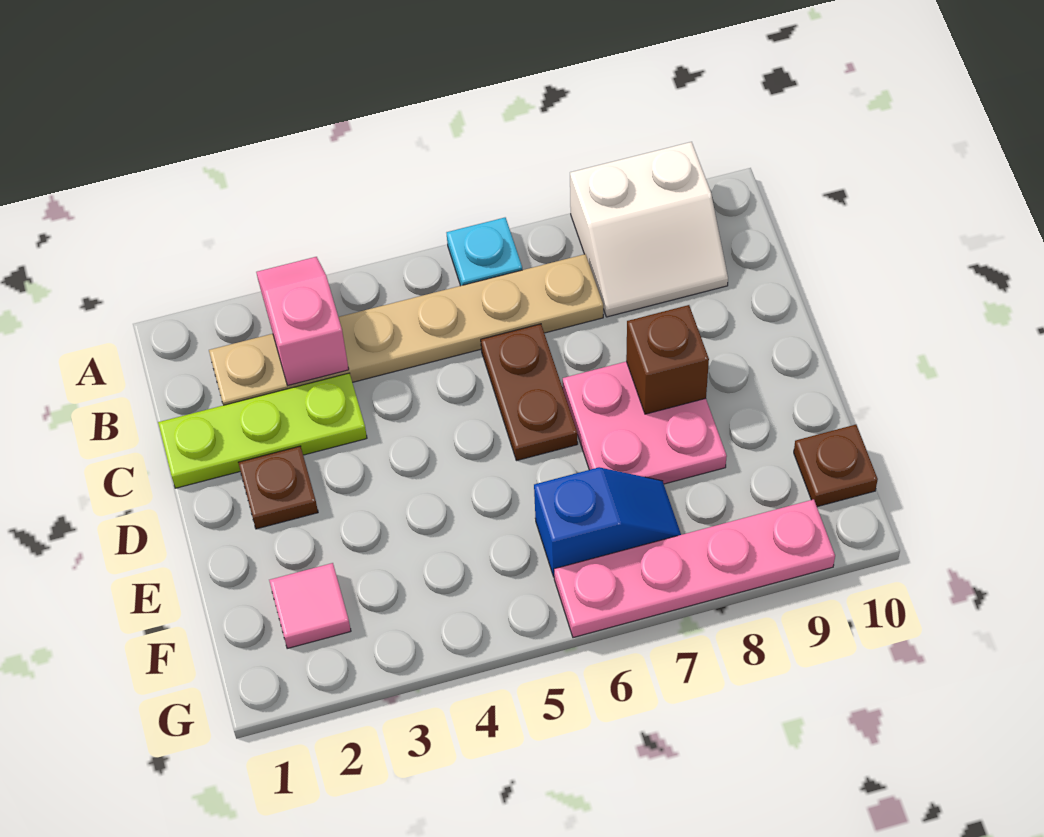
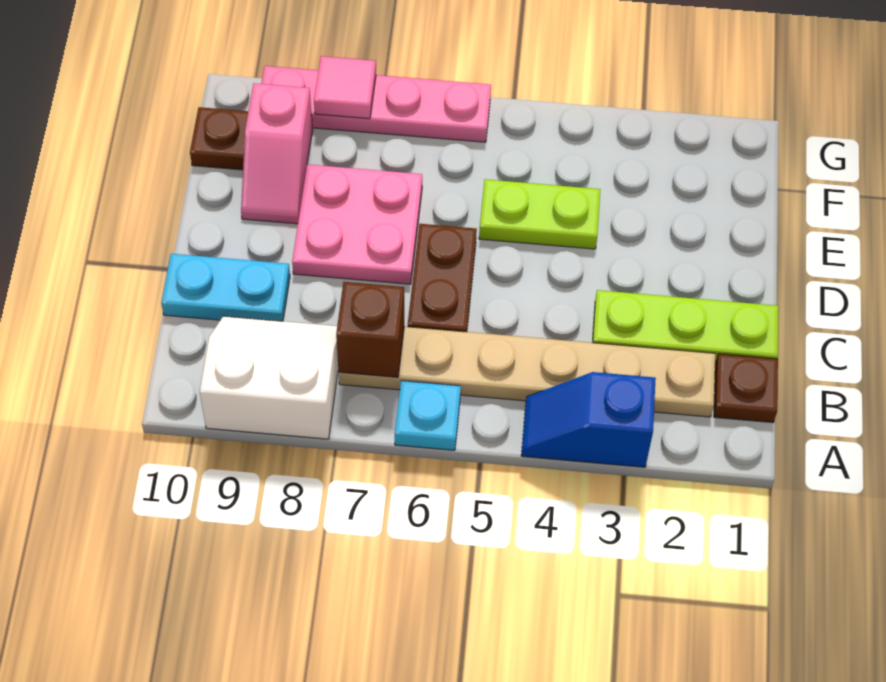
pink 1x2 slope [256,257,349,385] -> pink 1x2 slope moved to [241,83,313,224]
none -> cyan 1x2 plate [161,254,290,321]
brown 1x1 plate [238,446,318,529] -> brown 1x1 plate moved to [714,354,778,423]
brown 1x1 brick [626,305,709,414] -> brown 1x1 brick moved to [336,282,404,377]
none -> lime 1x2 plate [479,179,600,249]
pink 1x1 tile [269,563,351,649] -> pink 1x1 tile moved to [314,56,376,119]
blue 1x2 slope [534,467,681,577] -> blue 1x2 slope moved to [521,372,656,467]

